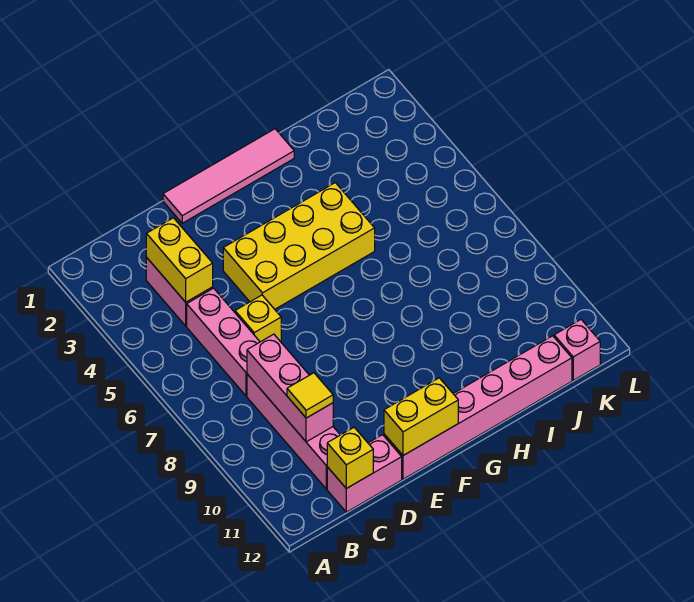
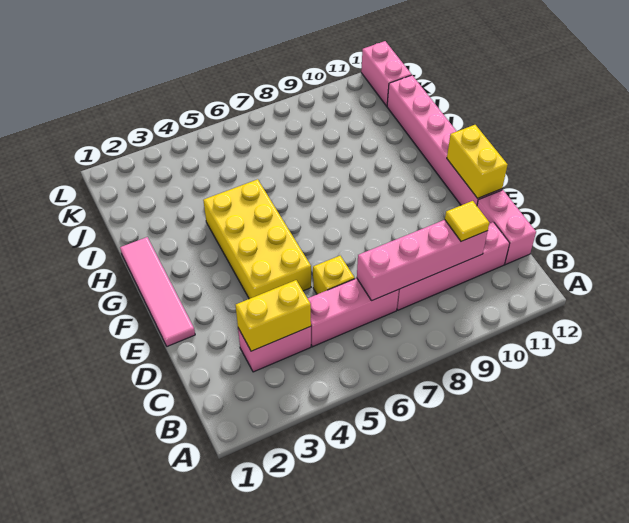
pink 1x3 brick [247,334,333,442] -> pink 1x4 brick [357,220,488,300]
yellow 1x1 brick [327,427,373,488] -> none
pink 1x1 brick [554,320,600,380] -> pink 1x2 brick [361,41,412,106]

